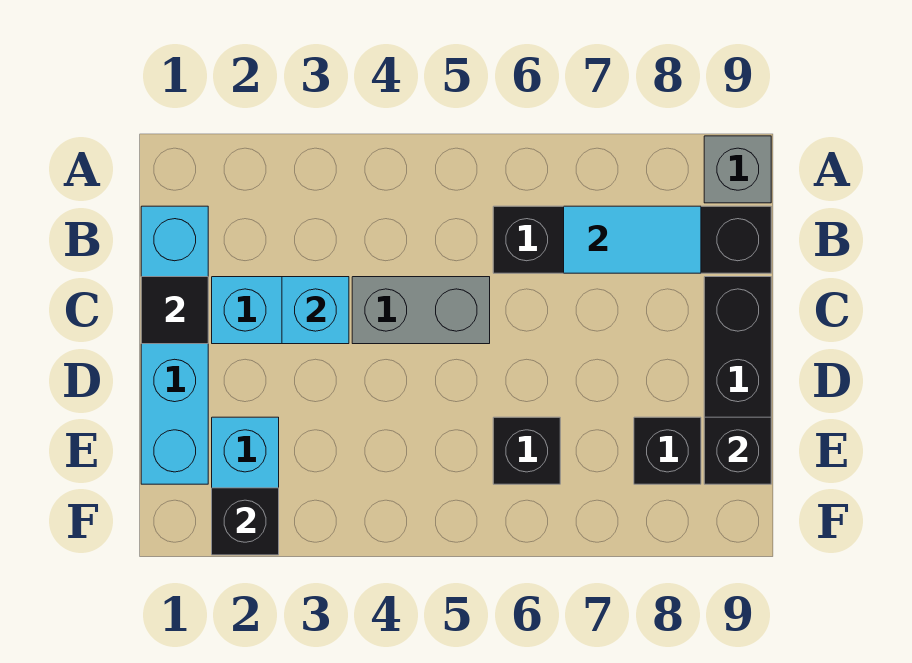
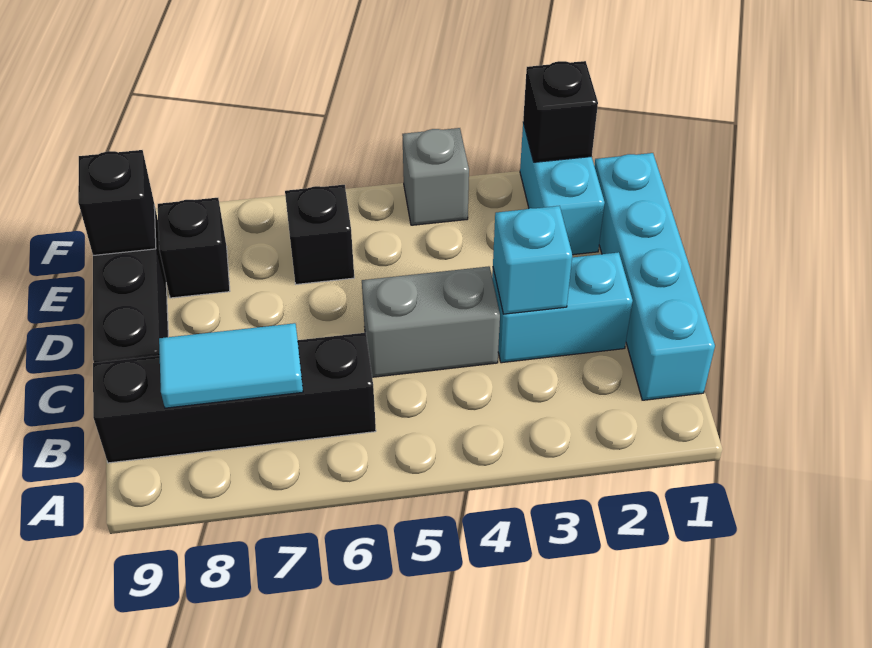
grey 1x1 brick [704,136,771,203] -> grey 1x1 brick moved to [402,128,469,225]
black 1x1 tile [141,277,208,344] -> none

